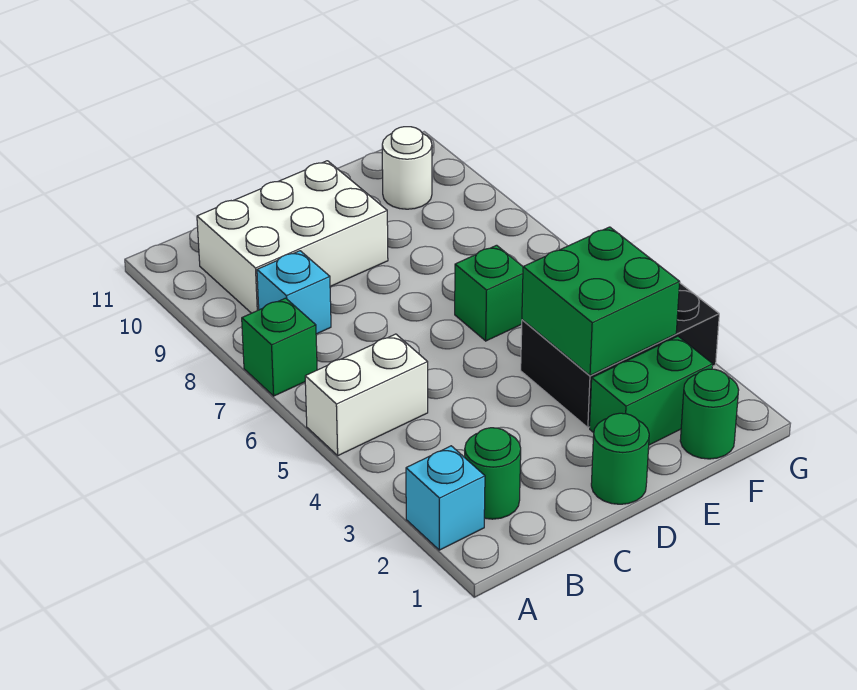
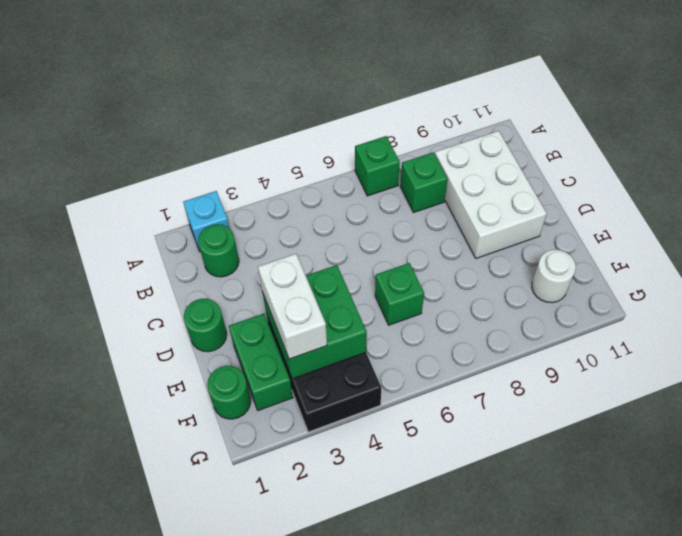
white 1x2 brick [305,334,428,456] -> white 1x2 brick moved to [258,254,327,359]
cyan 1x1 brick [257,251,331,334] -> green 1x1 brick [400,152,448,213]

